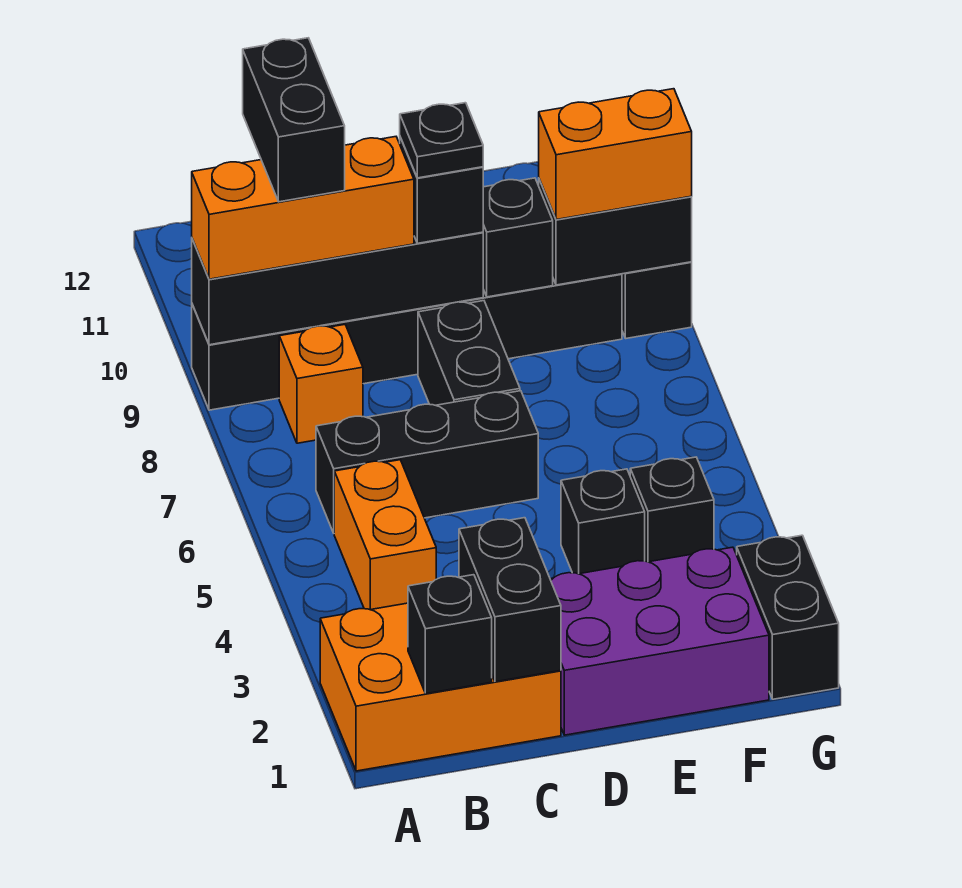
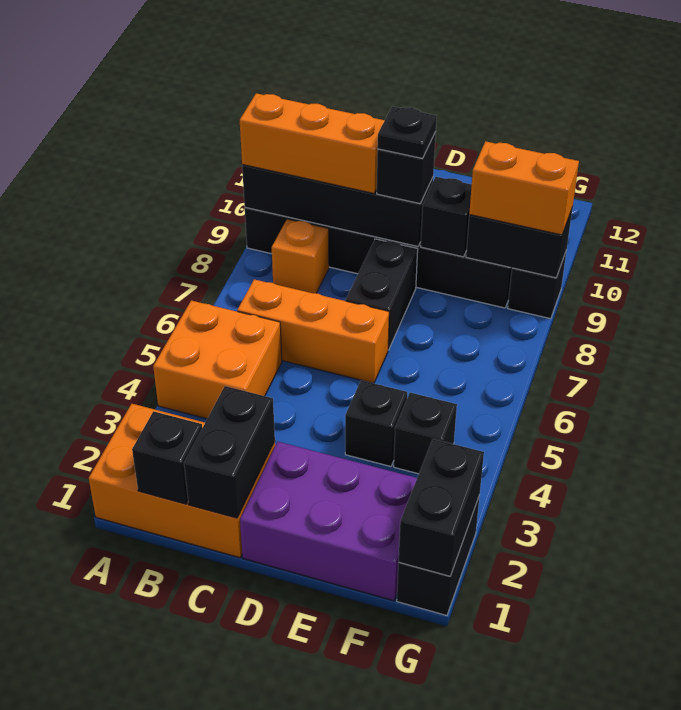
orange 1x2 brick [334,460,436,610] -> orange 2x2 brick [153,300,282,419]
black 1x3 brick [316,391,538,533] -> orange 1x3 brick [237,279,389,383]
black 1x2 brick [243,38,345,202] -> black 1x2 brick moved to [399,439,484,576]

